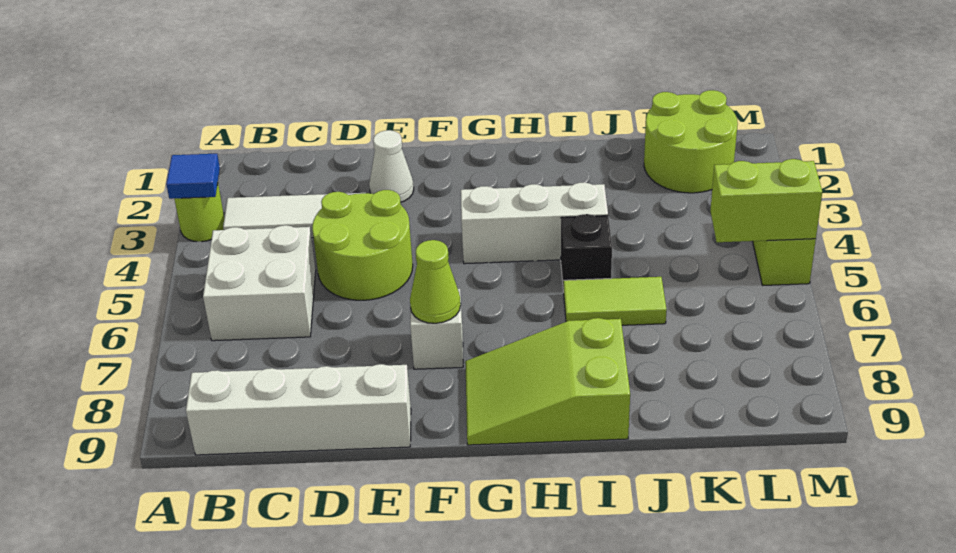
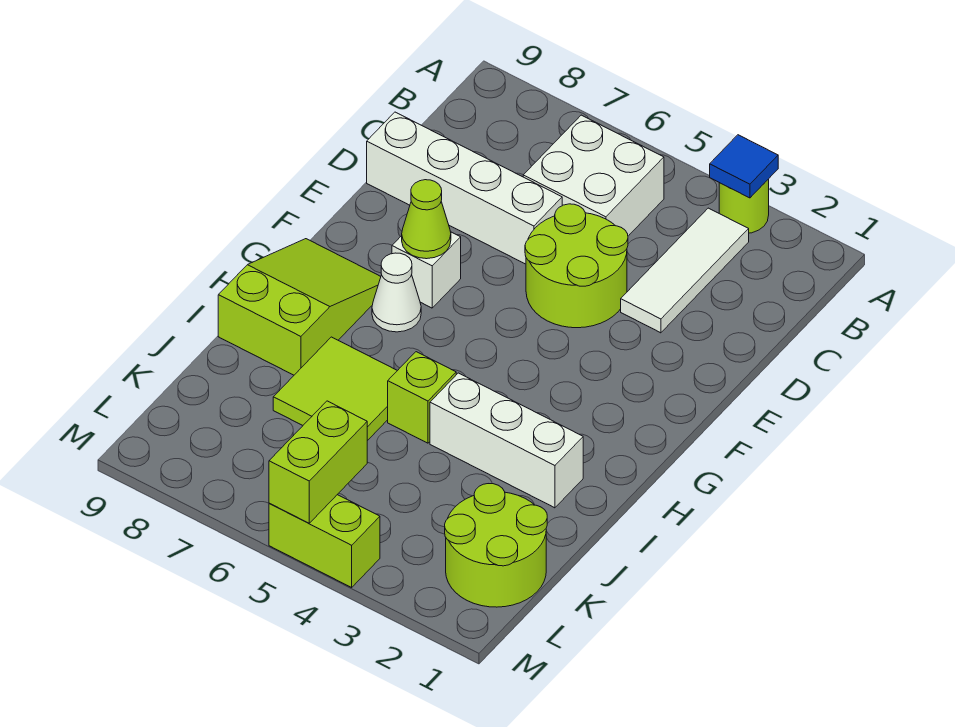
white 1x4 brick [186,364,411,455] -> white 1x4 brick turned to [367,112,562,264]
white 1x1 cone [369,130,414,202] -> white 1x1 cone moved to [372,253,421,332]
white 1x3 brick [461,182,608,264] -> white 1x3 brick turned to [430,373,583,508]
black 1x1 brick [561,214,612,292] -> lime 1x1 brick [388,352,456,443]
lime 1x2 tile [564,277,667,325] -> lime 2x2 tile [273,337,397,441]

